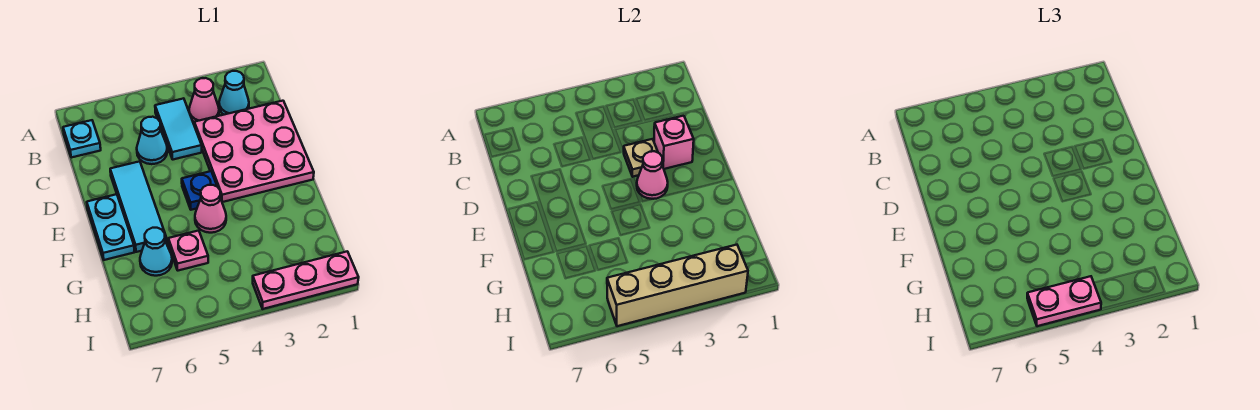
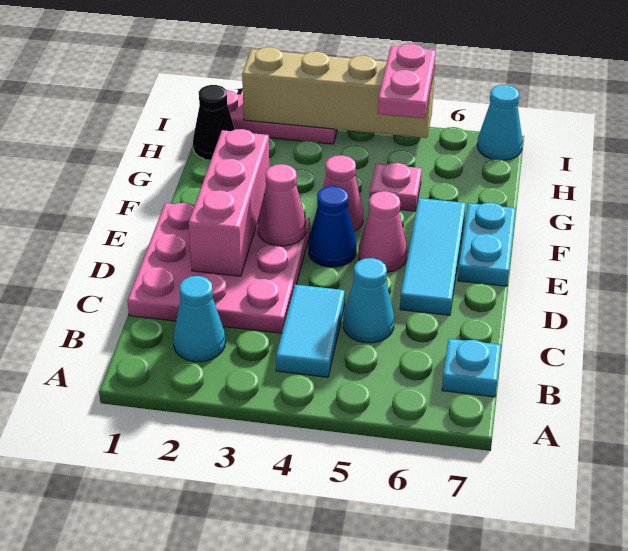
pink 1x1 cone [189,78,219,122] -> pink 1x1 cone moved to [359,191,407,272]
pink 1x1 brick [654,116,694,169] -> pink 1x3 brick [188,129,269,276]
tan 1x1 plate [623,139,658,177] -> none
blue 1x1 plate [182,171,221,210] -> blue 1x1 cone [308,186,356,267]
cyan 1x1 cone [140,228,172,276] -> cyan 1x1 cone moved to [477,85,523,160]
none -> black 1x1 cone [193,85,235,160]
pink 1x2 plate [1027,276,1101,326] -> pink 1x2 plate turned to [378,44,436,118]

